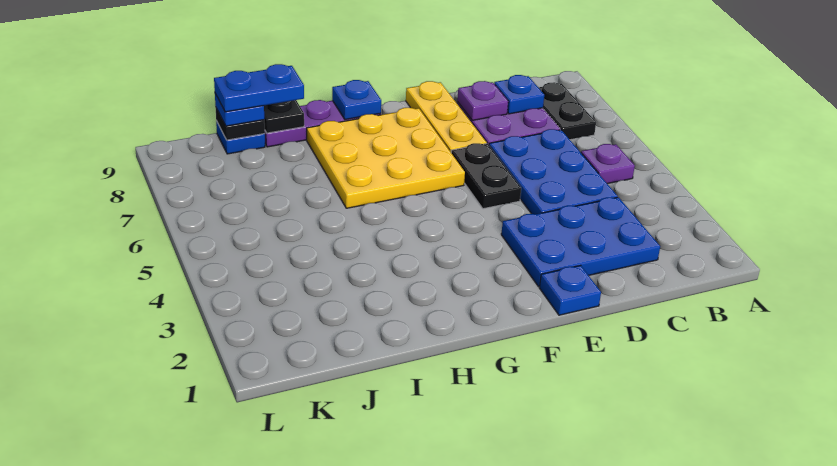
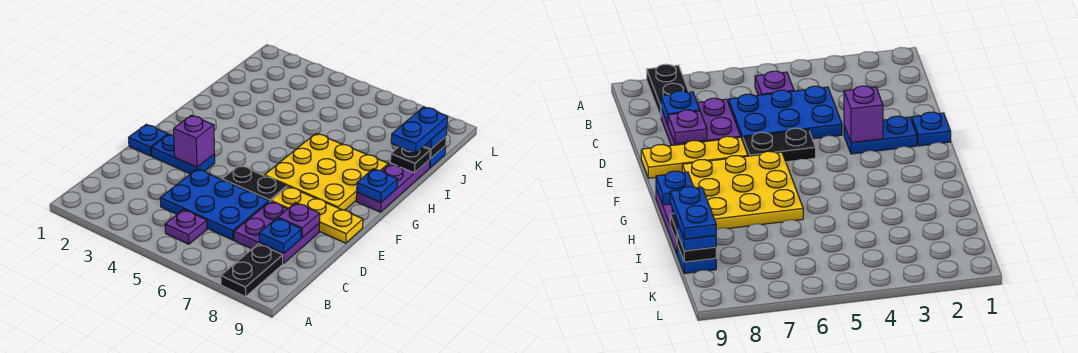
black 1x2 plate [538,82,596,140] -> black 1x2 plate turned to [221,244,283,297]
blue 2x3 plate [501,197,660,287] -> blue 1x2 plate [151,134,215,174]
none -> purple 1x1 brick [174,115,214,167]

